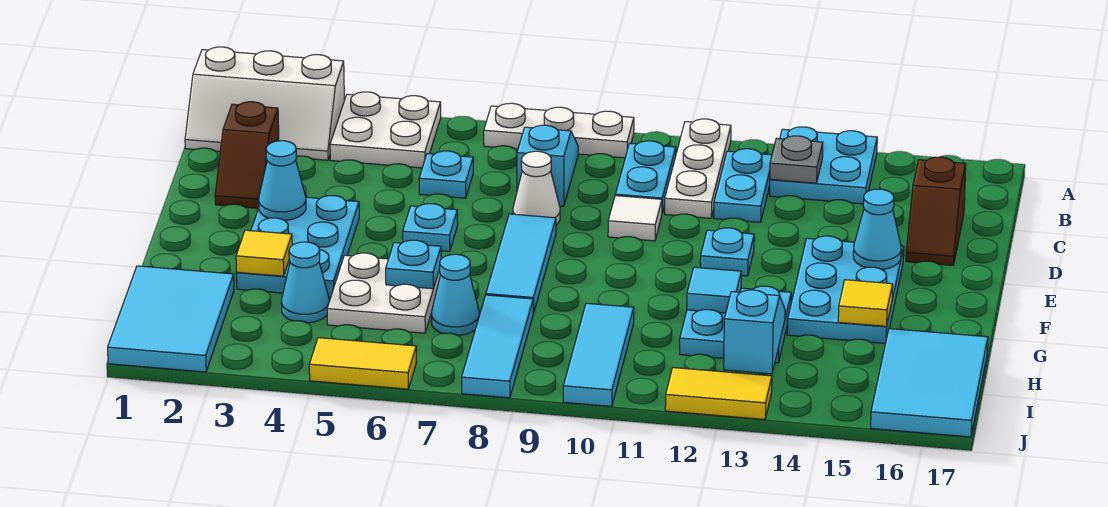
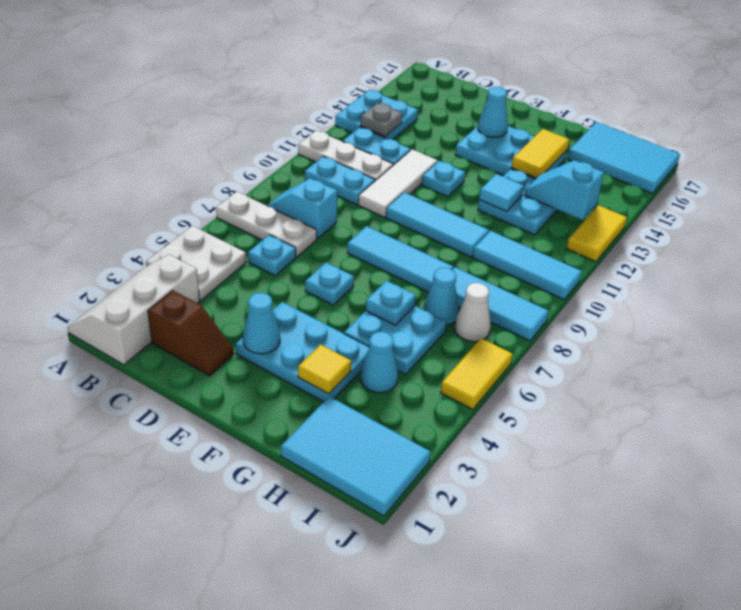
white 2x3 slope [185,47,344,160] -> white 2x3 slope turned to [68,255,200,365]
white 1x3 plate [484,103,634,158] -> white 1x3 plate turned to [216,192,317,257]
brown 1x2 slope [906,157,966,265] -> none
white 1x1 cone [513,151,560,225] -> white 1x1 cone moved to [455,283,491,342]
white 1x1 tile [608,196,662,241] -> white 1x3 tile [358,149,438,217]
none -> cyan 1x3 tile [386,192,489,257]
white 2x2 plate [327,253,441,333] -> cyan 2x2 plate [344,306,447,375]
yellow 1x1 tile [838,280,893,326] -> yellow 1x2 tile [512,129,569,178]

